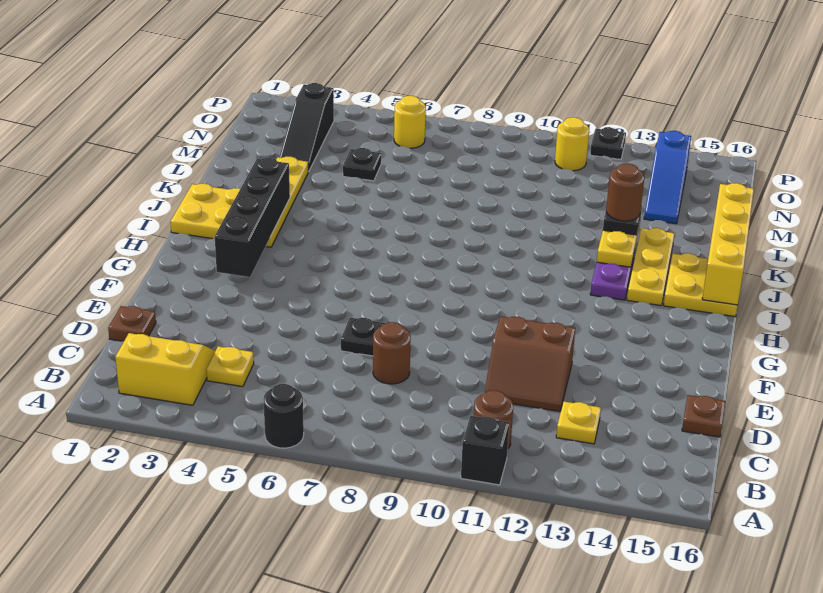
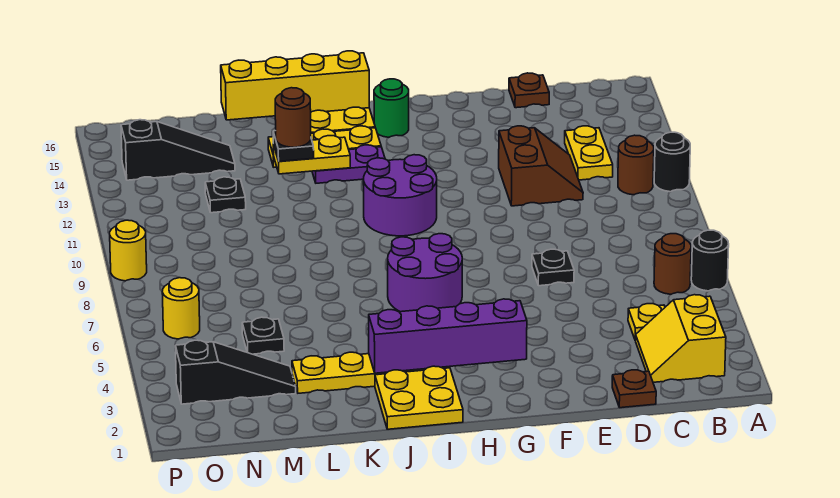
black 1x1 brick [461,416,509,485] -> black 1x1 round brick [654,132,690,192]
yellow 1x1 plate [556,401,601,444] -> yellow 1x2 plate [565,126,613,180]
brown 1x1 round brick [373,322,411,384] -> brown 1x1 round brick moved to [654,234,691,294]
black 1x4 brick [215,158,290,277] -> purple 1x4 brick [369,299,527,373]
none -> purple 2x2 round brick [388,234,462,312]
none -> purple 2x2 round brick [363,155,437,236]
none -> green 1x1 round brick [374,79,409,137]
blue 1x3 slope [644,131,691,224] -> black 1x3 slope [121,120,235,180]
yellow 1x1 round brick [555,117,589,171] -> yellow 1x1 round brick moved to [110,220,147,281]
black 1x1 plate [590,128,626,160] -> black 1x1 plate moved to [205,177,246,213]

